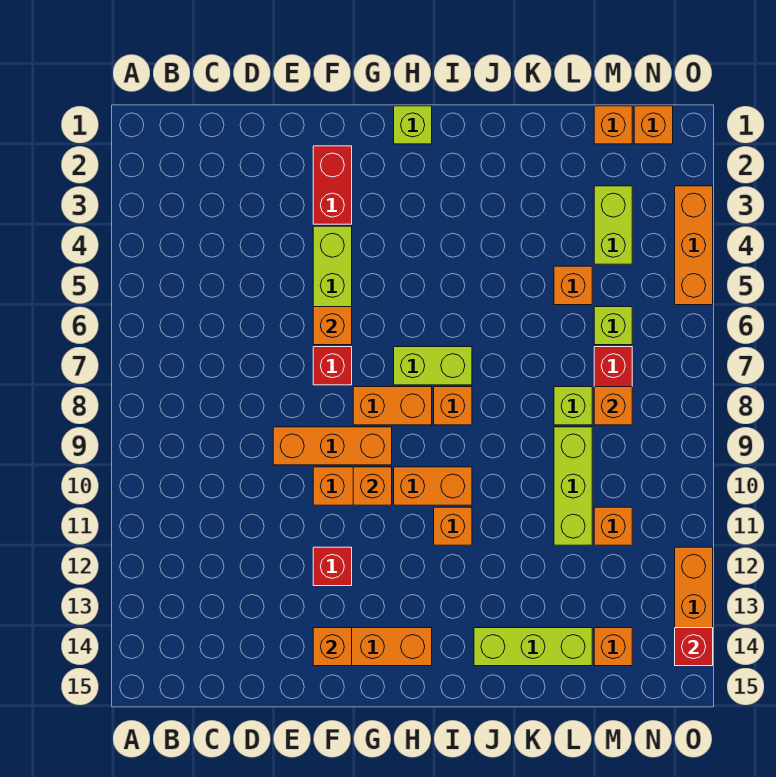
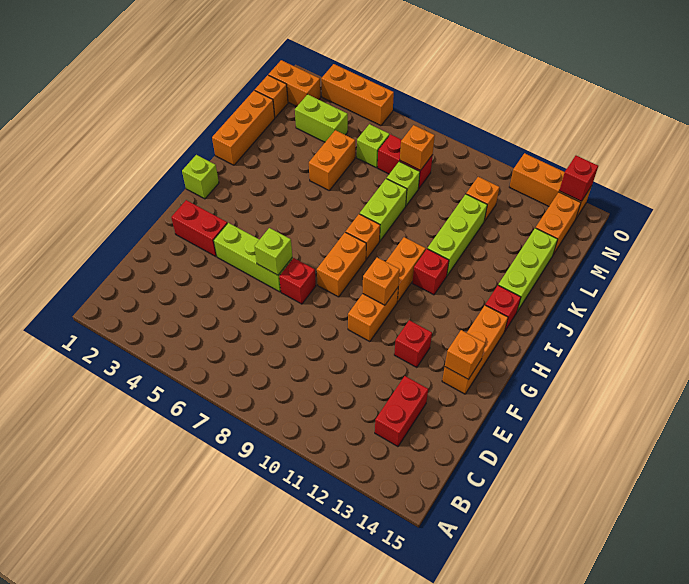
none -> red 1x2 brick [375,376,428,447]
orange 1x3 brick [273,427,392,465] -> orange 1x3 brick moved to [212,90,275,165]
orange 1x1 brick [313,307,352,345] -> lime 1x1 brick [254,228,292,275]
lime 1x2 brick [394,347,472,385] -> lime 1x2 brick moved to [360,179,407,241]
orange 1x1 brick [434,507,472,545] -> red 1x1 brick [412,249,449,295]
none -> red 1x1 brick [485,285,521,331]
orange 1x1 brick [554,266,592,305] -> orange 1x2 brick [309,130,355,190]
lime 1x3 brick [554,427,592,545] -> lime 1x3 brick turned to [427,194,487,275]
orange 1x1 brick [594,628,632,666] -> orange 1x2 brick [536,192,581,255]
orange 1x1 brick [634,106,673,144] -> orange 1x2 brick [268,60,321,106]

